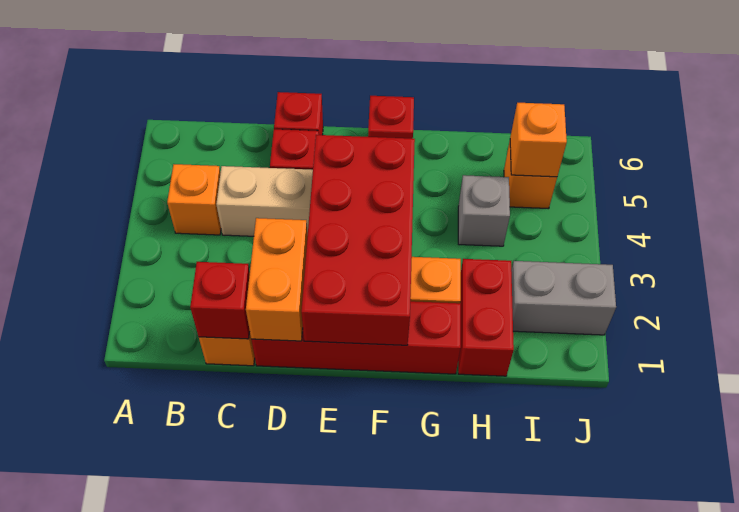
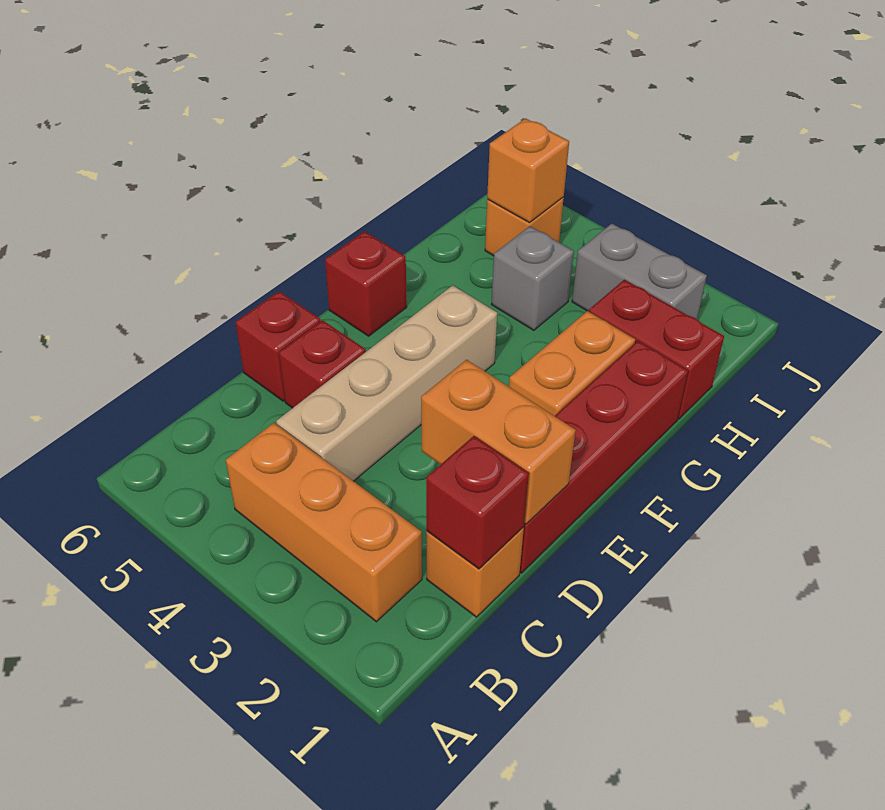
orange 1x1 brick [167,164,221,235] -> orange 1x3 brick [226,423,422,622]
red 2x4 brick [301,135,415,345] -> none
grey 1x2 brick [511,261,616,335] -> grey 1x2 brick turned to [572,224,707,319]

